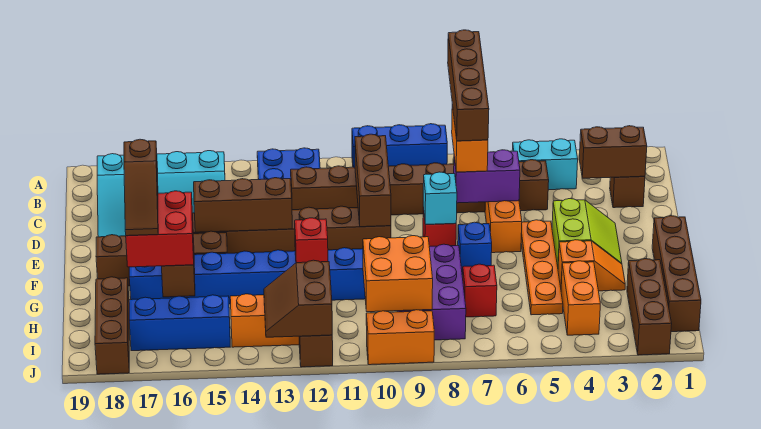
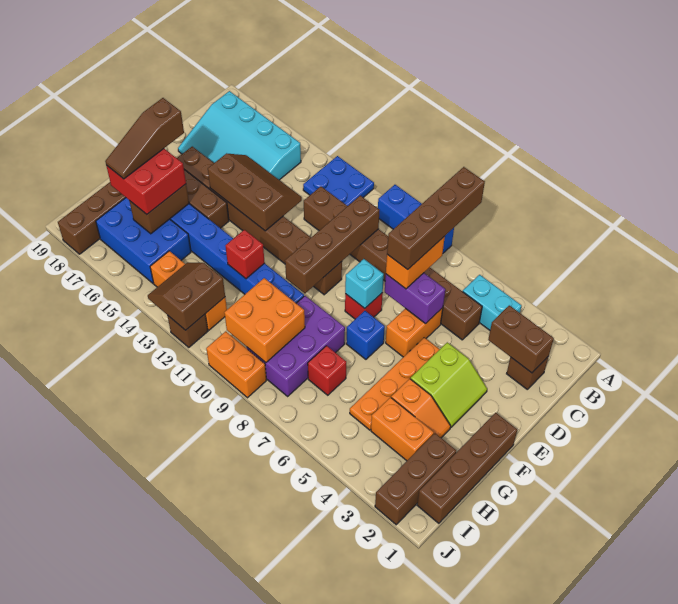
brown 1x3 brick [355,134,391,227] -> brown 1x4 brick [285,196,379,293]
orange 1x2 brick [561,261,600,335] -> orange 1x2 brick turned to [371,397,434,461]
blue 1x3 brick [129,295,230,351] -> blue 2x3 brick [96,198,191,283]

